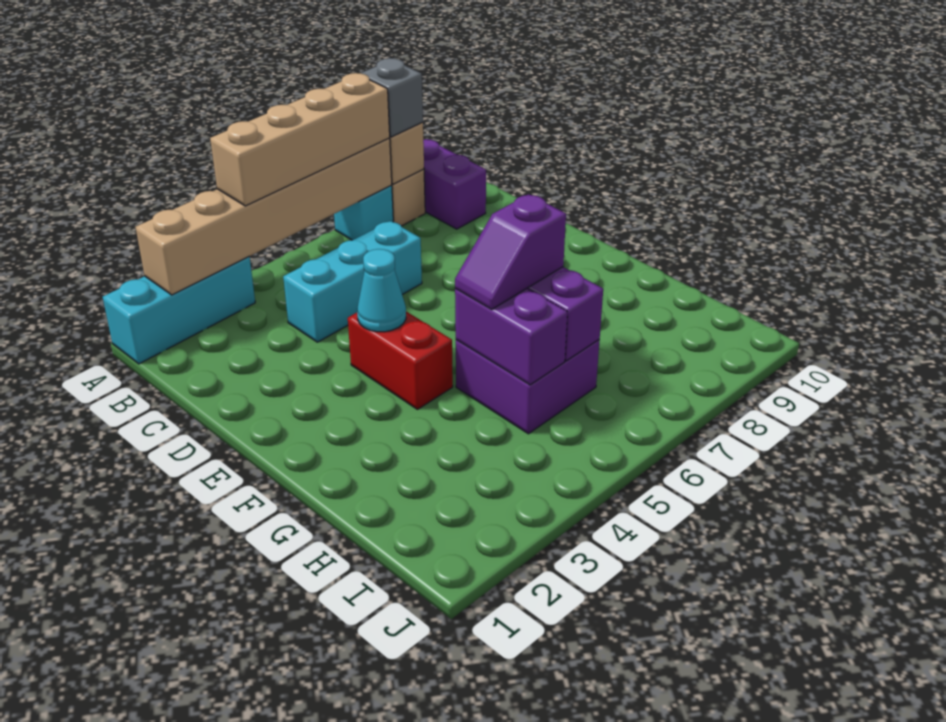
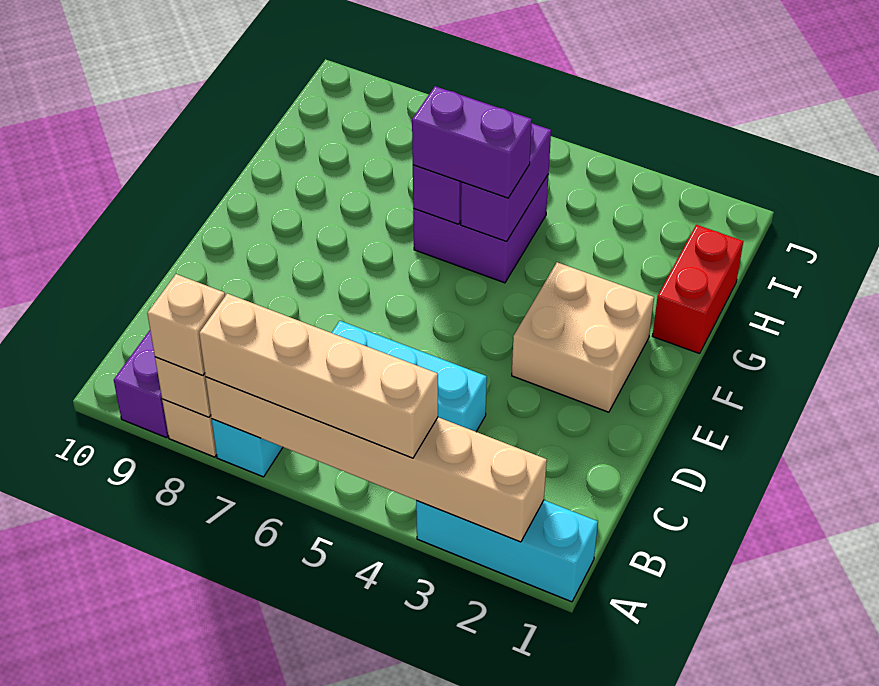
grey 1x1 brick [361,58,423,137] -> tan 1x1 brick [147,274,225,375]
none -> tan 2x2 brick [512,262,654,412]
red 1x2 brick [348,312,453,409] -> red 1x2 brick moved to [653,225,743,354]
cyan 1x1 cone [357,249,406,332] -> none
purple 1x2 slope [455,194,566,309] -> purple 1x2 brick [412,86,532,198]

